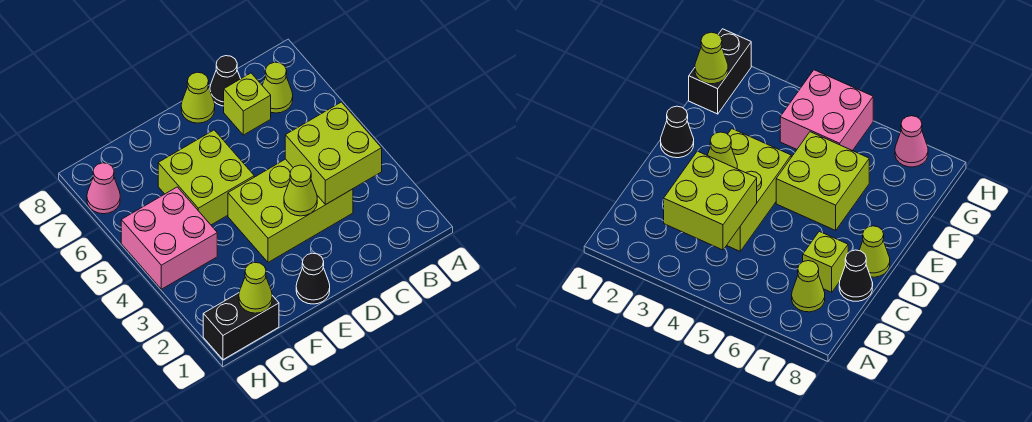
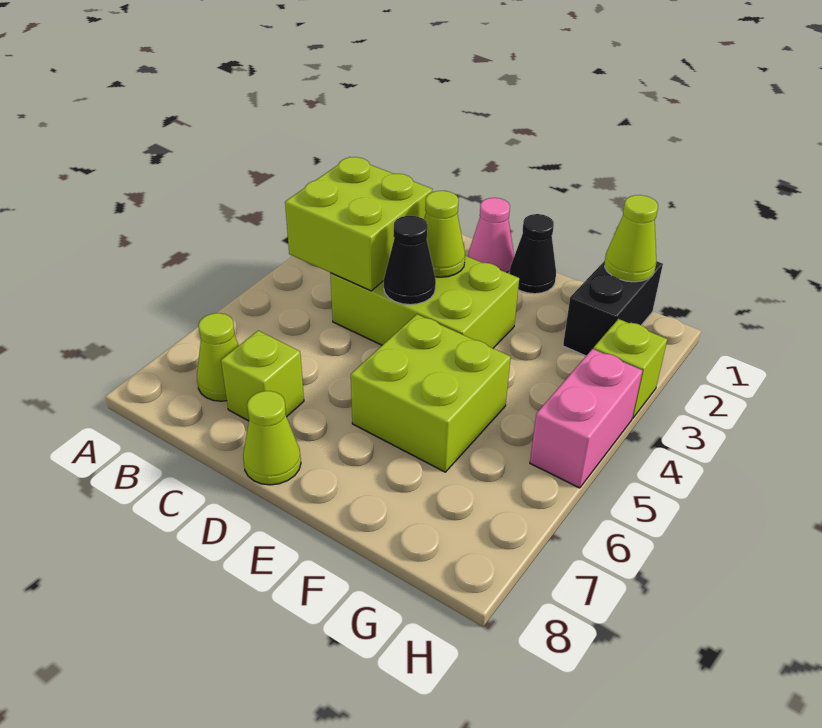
black 1x1 cone [210,56,240,106] -> black 1x1 cone moved to [384,216,436,305]
black 1x2 brick [203,293,279,360] -> black 1x2 brick turned to [563,261,663,356]
pink 2x2 brick [121,187,217,289] -> pink 1x2 brick [530,349,643,488]
none -> lime 1x1 brick [594,319,667,418]
pink 1x1 cone [87,163,120,214] -> pink 1x1 cone moved to [468,198,514,273]

